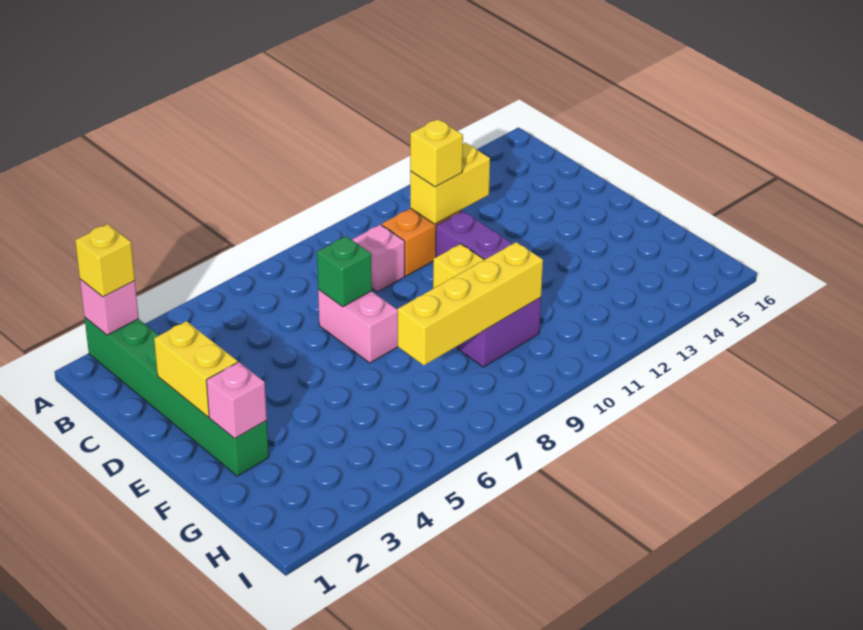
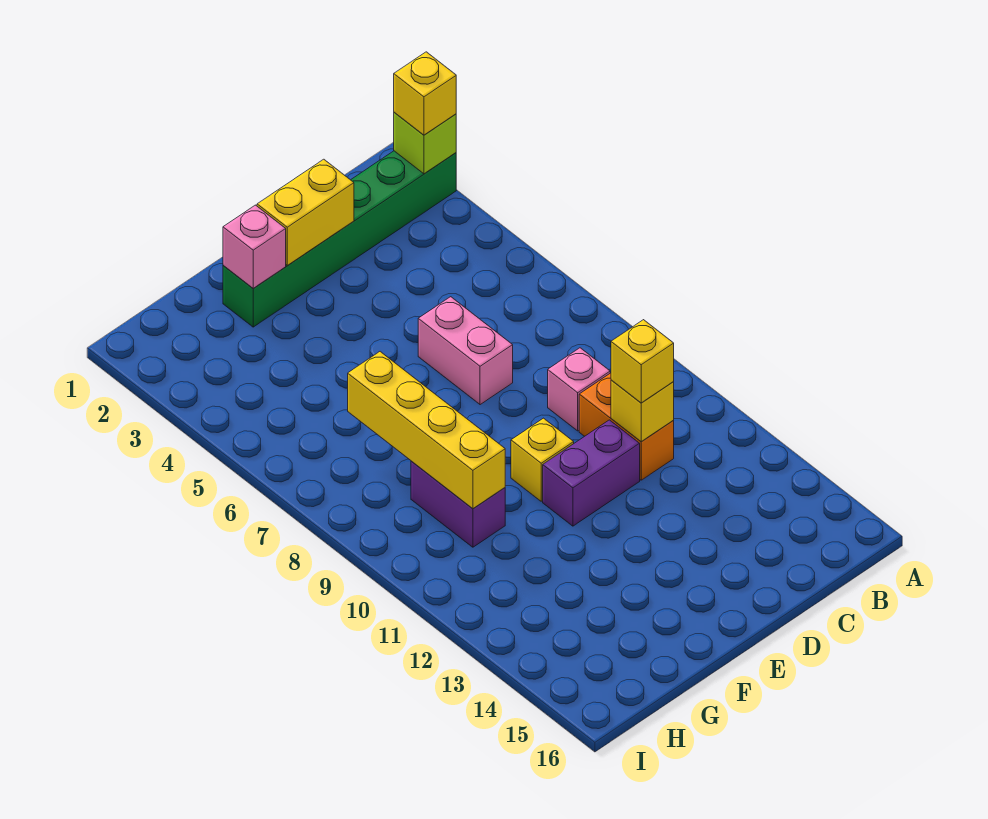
pink 1x1 brick [80,279,139,335] -> lime 1x1 brick [394,113,456,174]
yellow 1x2 brick [410,143,490,224] -> yellow 1x1 brick [611,380,674,442]
pink 1x2 brick [318,290,398,363] -> pink 1x2 brick turned to [418,297,513,405]
green 1x1 brick [317,236,372,307] -> none

